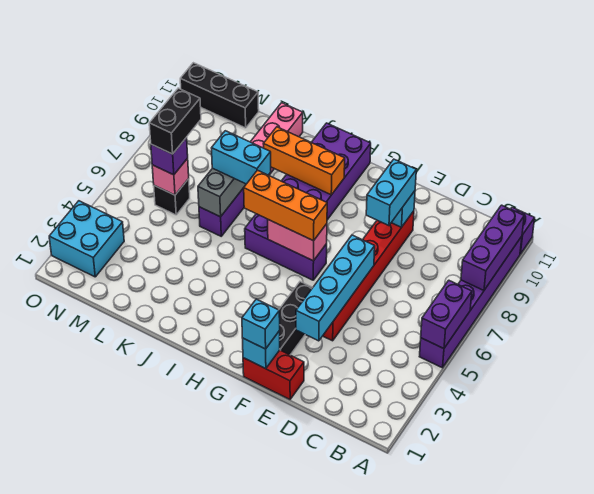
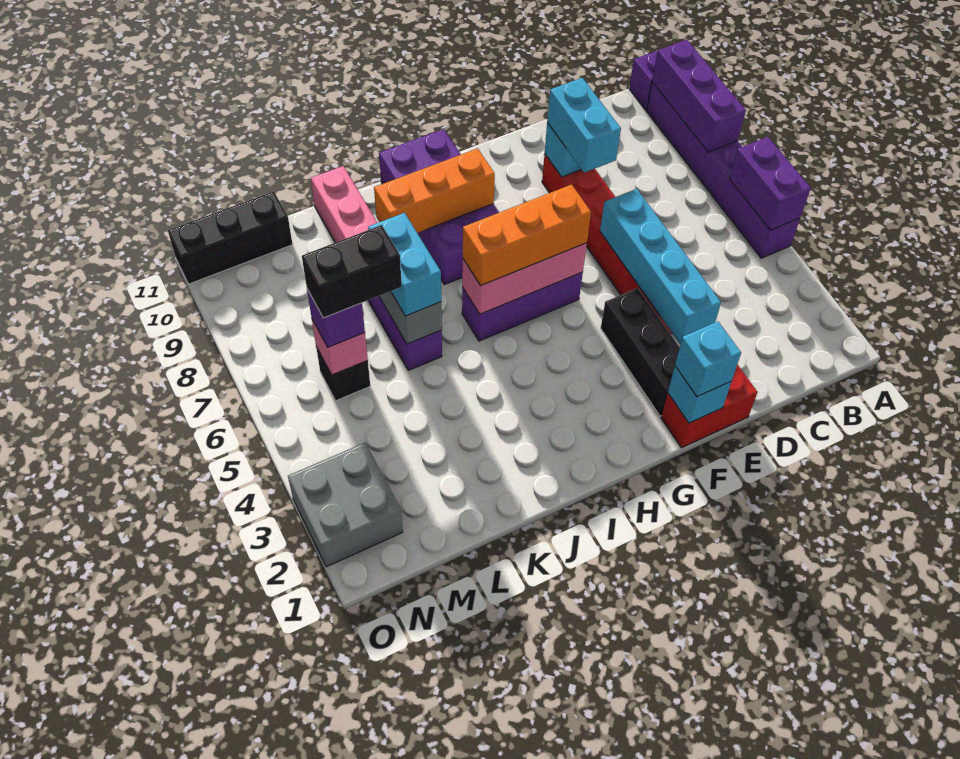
pink 1x2 brick [268,220,327,261] -> pink 1x3 brick [462,243,587,314]
cyan 1x2 brick [212,131,271,184] -> cyan 1x2 brick turned to [368,213,441,316]
black 1x2 brick [149,88,201,154] -> black 1x2 brick turned to [302,225,402,318]
cyan 2x2 brick [49,201,124,277] -> grey 2x2 brick [288,443,403,567]

